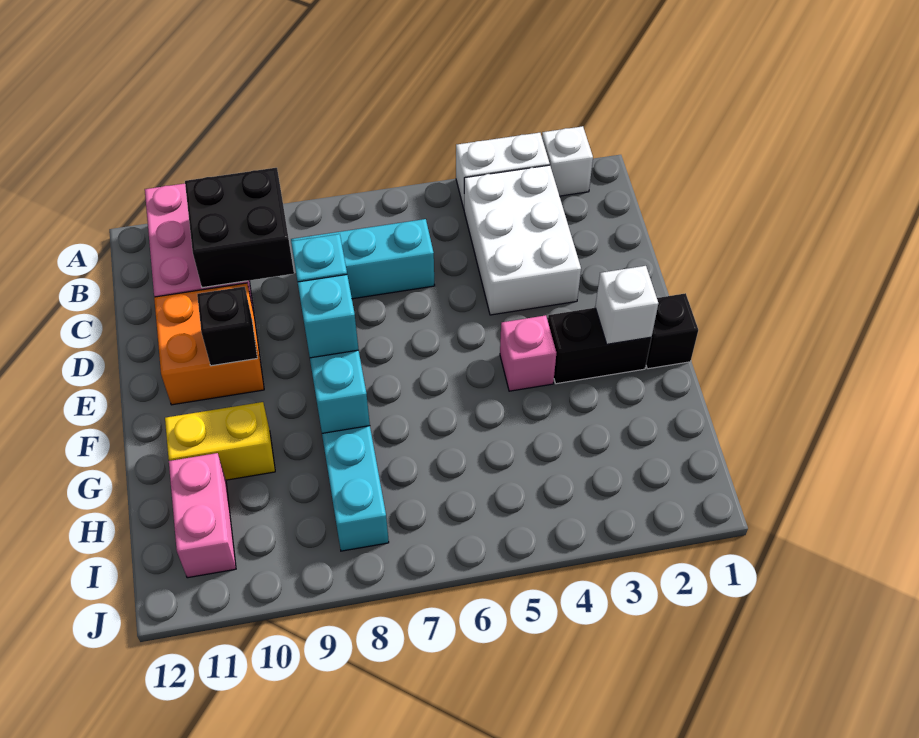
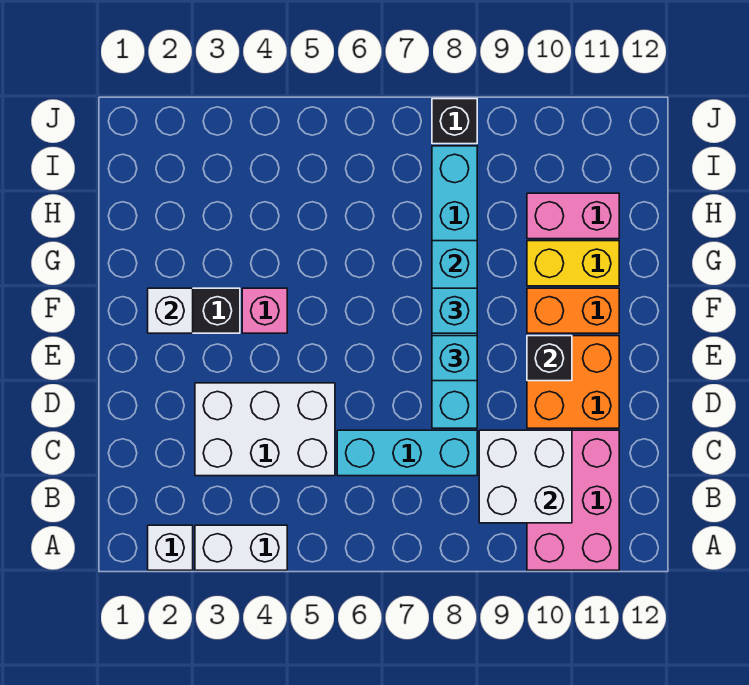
white 2x3 brick [464,165,581,315] -> white 2x3 brick turned to [195,383,335,476]
black 2x2 brick [185,168,294,288] -> white 2x2 brick [479,430,572,523]
black 1x1 brick [646,293,698,369] -> black 1x1 brick moved to [432,99,477,144]
none -> orange 1x2 brick [527,288,619,333]
pink 1x2 brick [169,453,236,578] -> pink 1x2 brick turned to [527,193,619,239]

